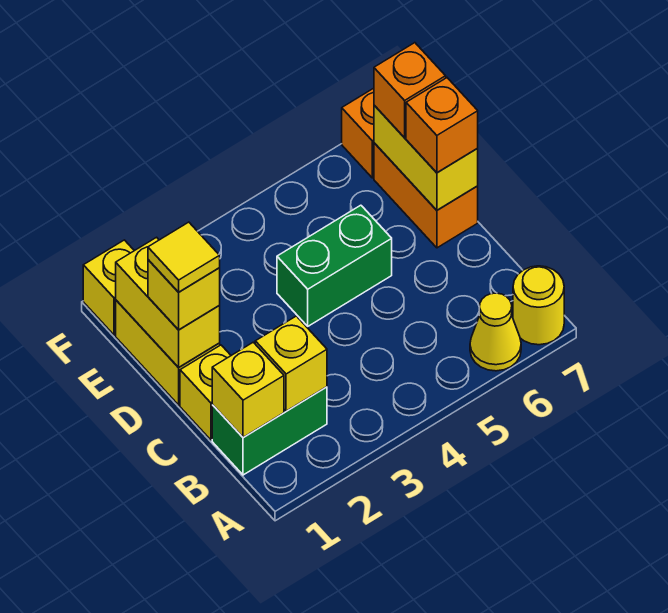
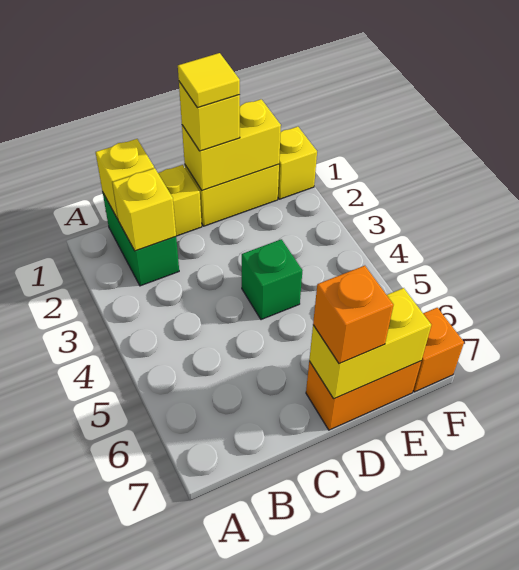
yellow 1x1 cone [470,293,521,371] -> none
yellow 1x1 round brick [513,266,564,345] -> none
green 1x2 brick [277,205,392,326] -> green 1x1 brick [242,239,302,320]
orange 1x1 brick [374,43,446,138] -> none

